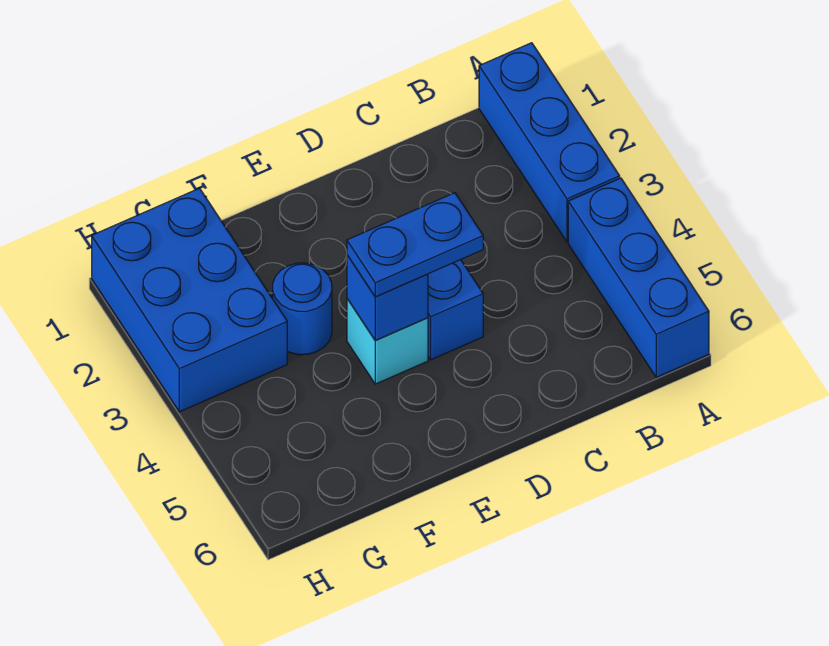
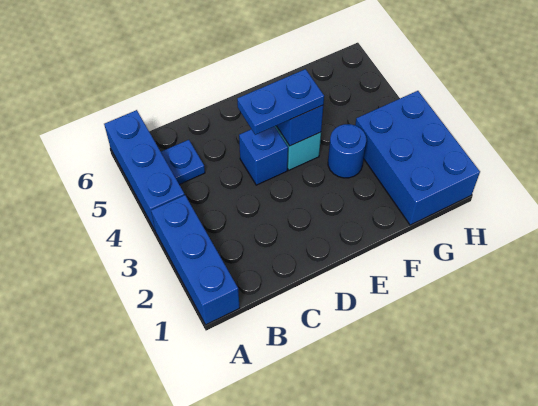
none -> blue 1x1 plate [161,140,205,185]

